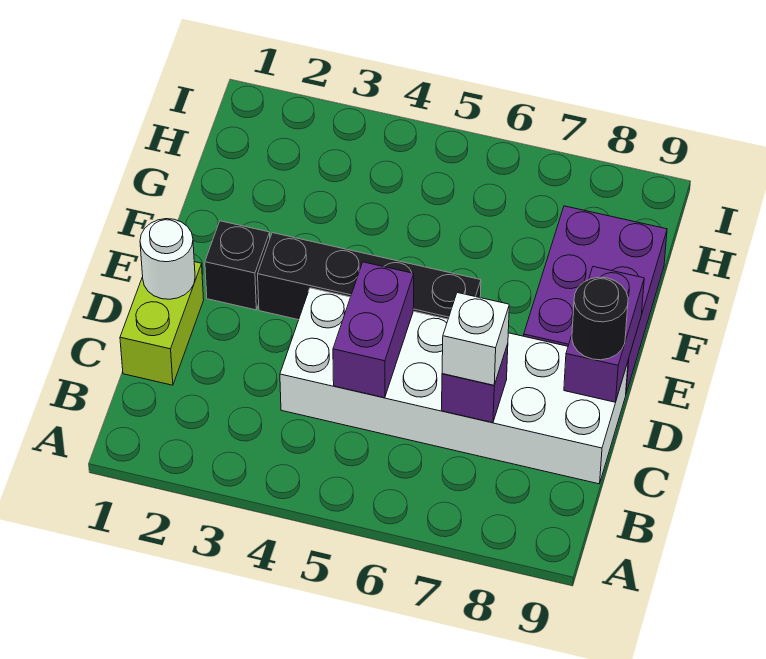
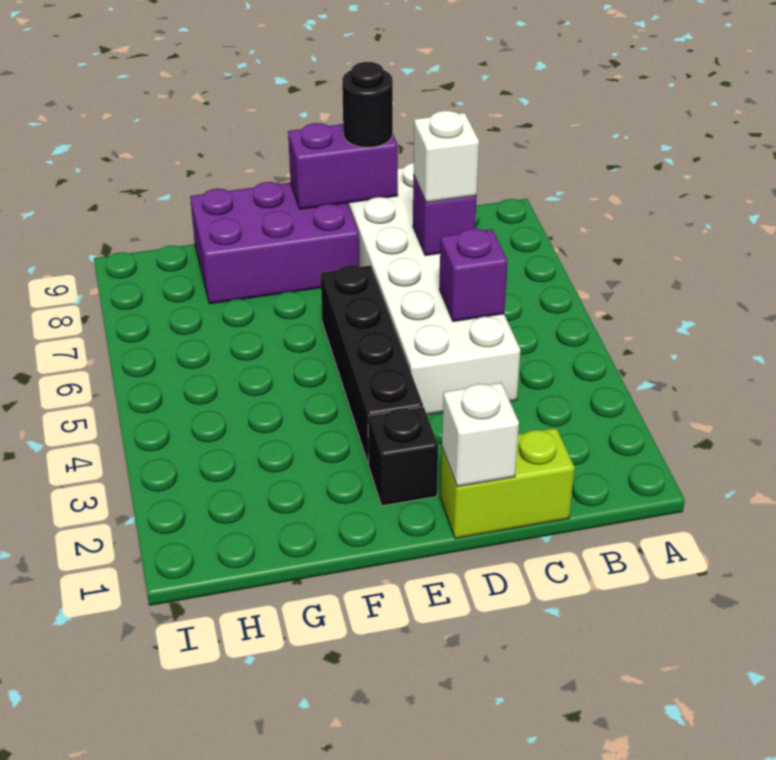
purple 1x2 brick [333,262,414,398] -> purple 1x1 brick [439,229,508,321]
white 1x1 round brick [140,219,195,299] -> white 1x1 brick [442,383,519,487]

